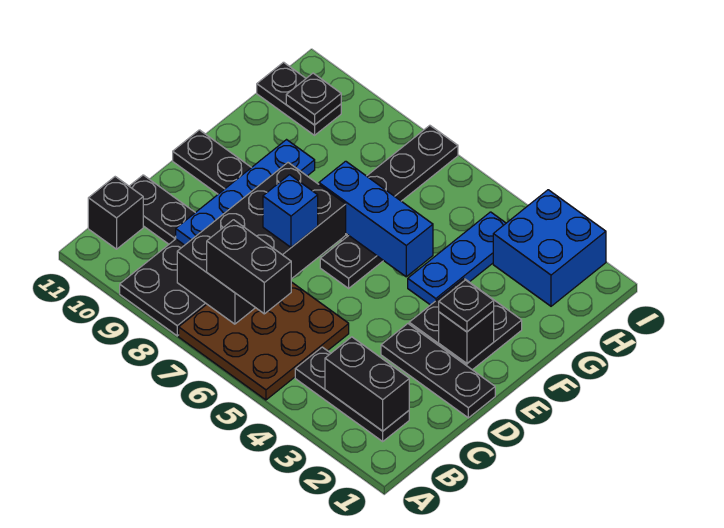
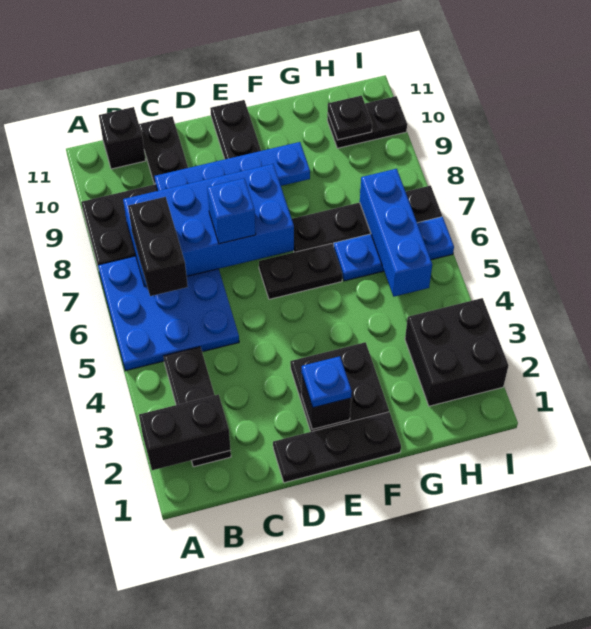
brown 3x3 plate [179,282,349,400] -> blue 3x3 plate [98,256,239,371]
black 1x2 brick [325,337,409,431] -> black 1x2 brick turned to [139,394,231,470]
black 2x4 brick [177,163,346,324] -> blue 2x4 brick [123,164,294,286]
black 1x3 plate [381,324,495,418] -> black 1x3 plate turned to [273,412,401,483]
black 1x1 plate [439,280,494,332] -> blue 1x1 plate [302,356,352,408]
blue 1x3 plate [408,212,506,305] -> blue 1x3 plate moved to [334,217,454,281]
blue 1x3 brick [319,161,433,277] -> blue 1x3 brick moved to [360,169,432,297]
blue 2x2 brick [493,190,606,306] -> black 2x2 brick [405,298,508,406]
black 1x2 plate [257,62,341,135] -> black 1x2 plate turned to [327,96,407,148]

